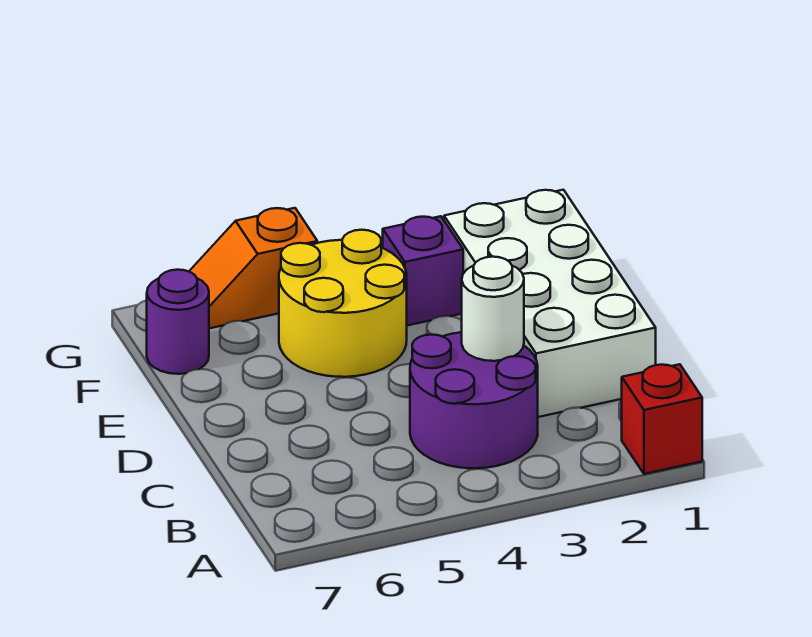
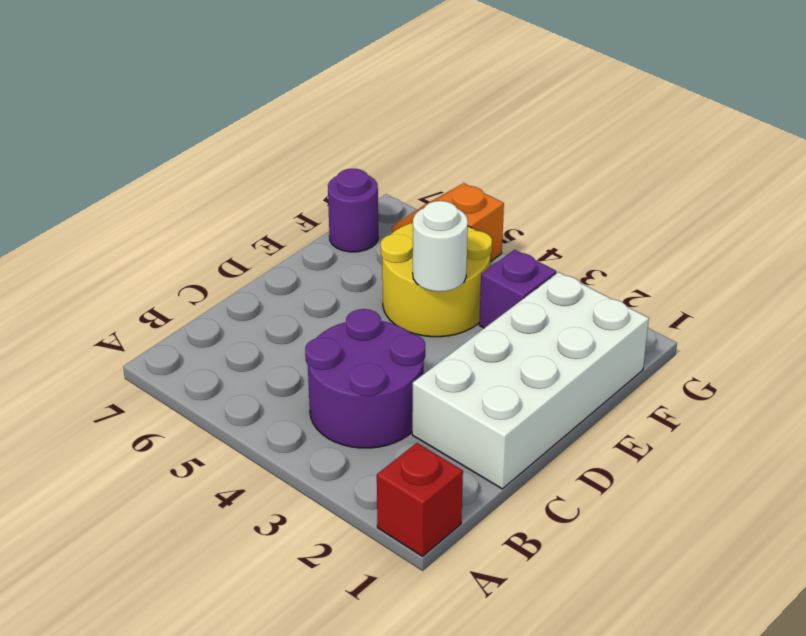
white 1x1 round brick [462,257,524,361] -> white 1x1 round brick moved to [413,201,468,292]

